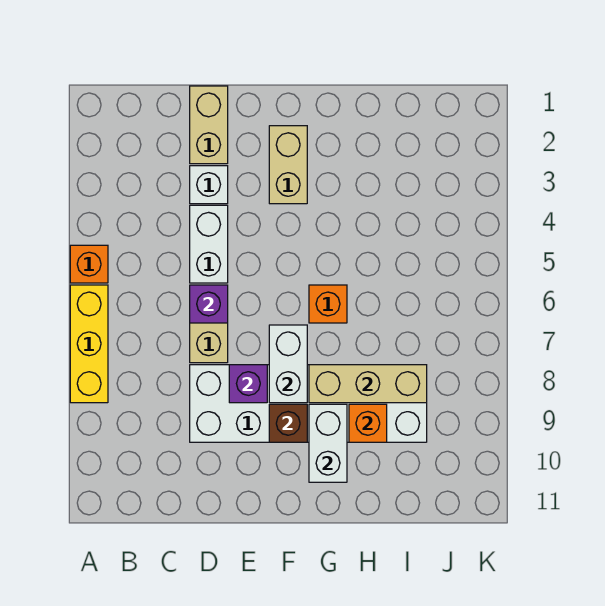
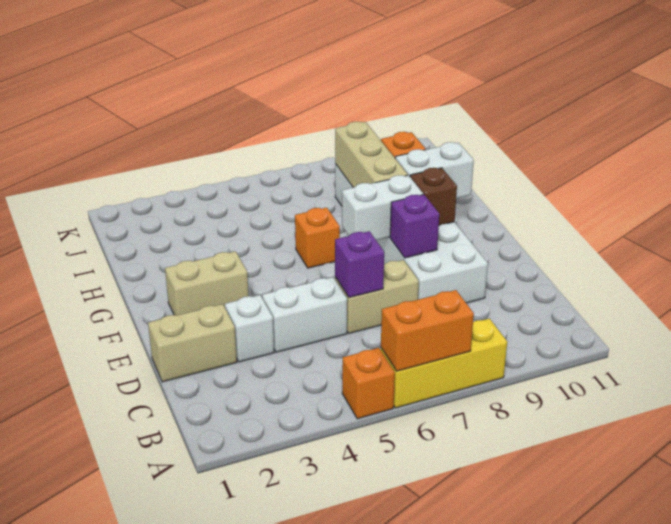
none -> orange 1x2 brick [381,290,474,371]

